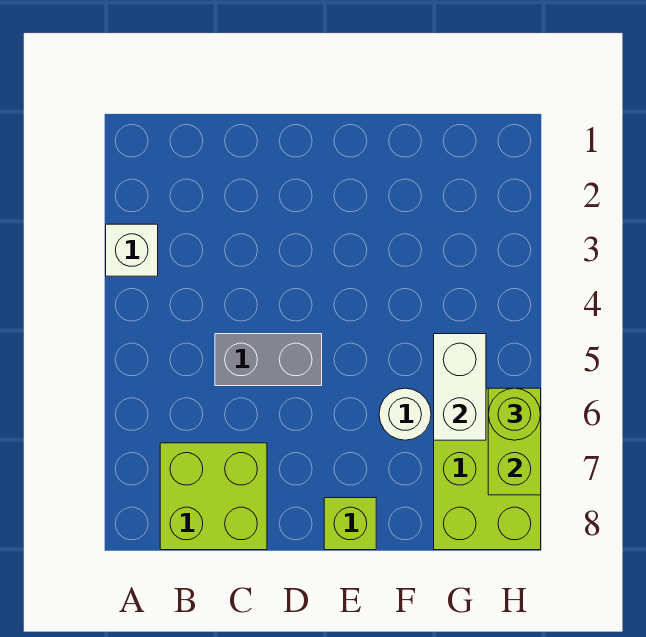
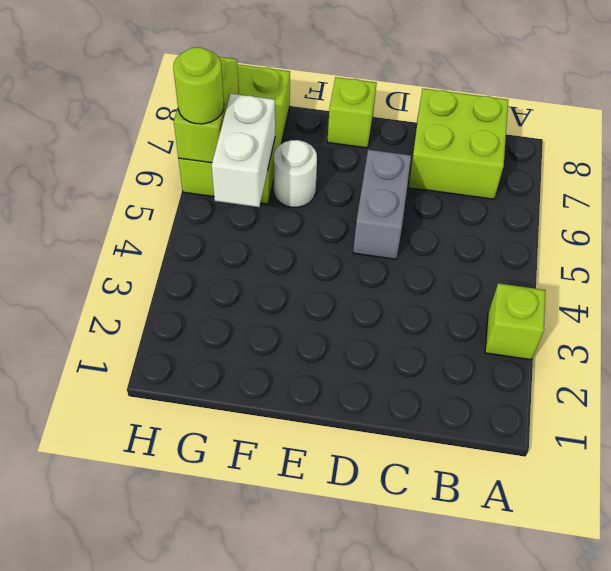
white 1x1 brick [106,224,158,276] -> lime 1x1 brick [485,283,546,360]
grey 1x2 brick [215,334,322,386] -> grey 1x2 brick turned to [353,150,411,259]

